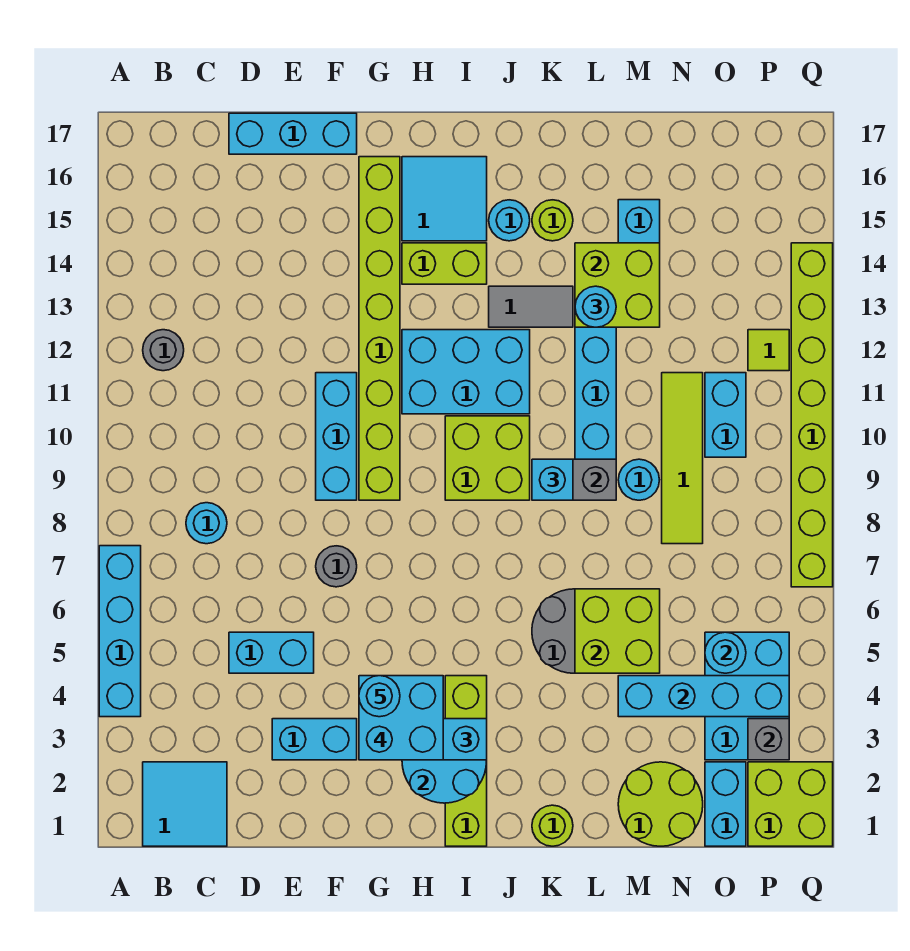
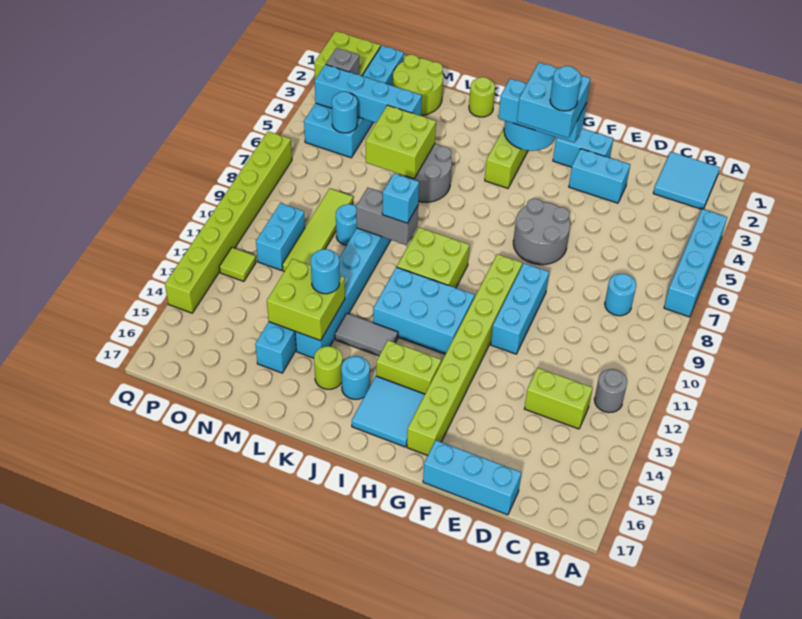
none -> lime 1x2 brick [524,368,593,429]
cyan 1x2 brick [229,632,314,673] -> cyan 1x2 brick moved to [553,128,613,167]
grey 1x1 round brick [316,546,357,587] -> grey 2x2 round brick [513,199,570,265]

